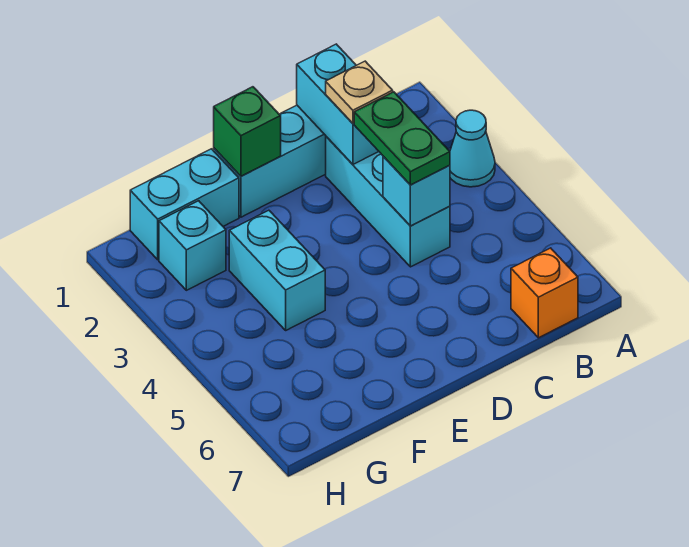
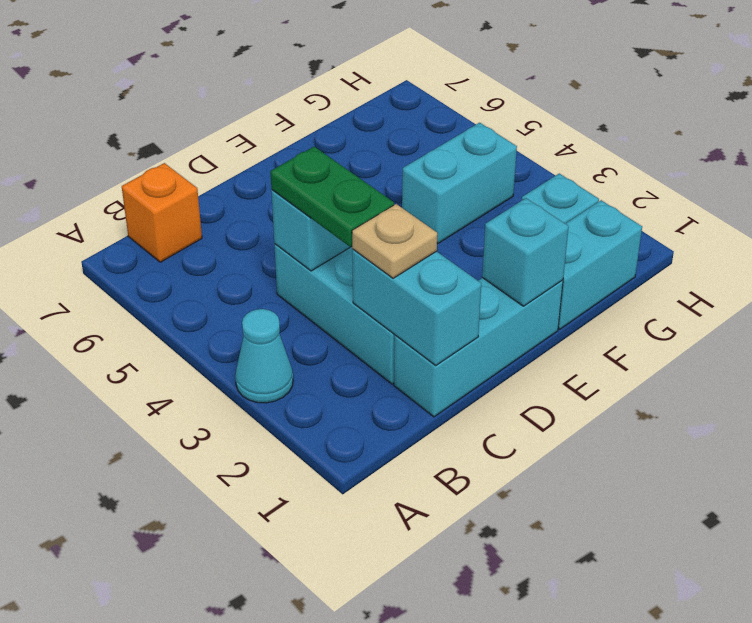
green 1x1 brick [214,87,281,176] -> cyan 1x1 brick [482,198,569,306]
cyan 1x2 brick [229,210,325,330] -> cyan 1x2 brick turned to [402,123,517,243]

